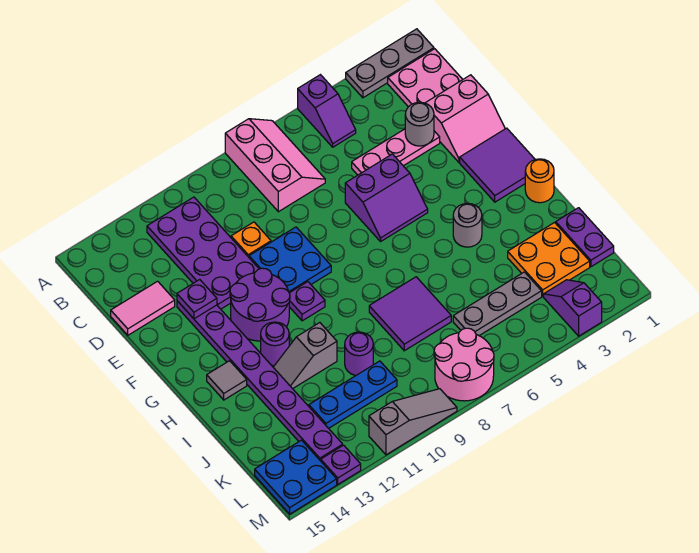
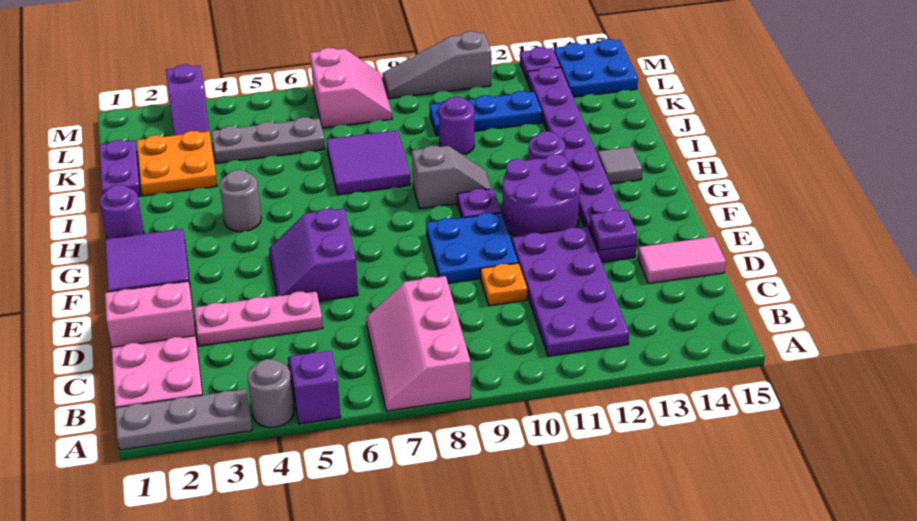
grey 1x1 round brick [405,102,434,146] -> grey 1x1 round brick moved to [248,359,294,428]
purple 2x2 slope [345,154,428,241] -> purple 2x2 slope turned to [269,208,358,301]
orange 1x1 round brick [525,159,554,203] -> purple 1x1 round brick [100,185,144,239]
grey 1x2 slope [273,323,337,389] -> grey 1x2 slope moved to [412,146,492,209]
pink 2x2 round brick [434,328,494,401] -> pink 2x2 slope [310,48,392,128]

